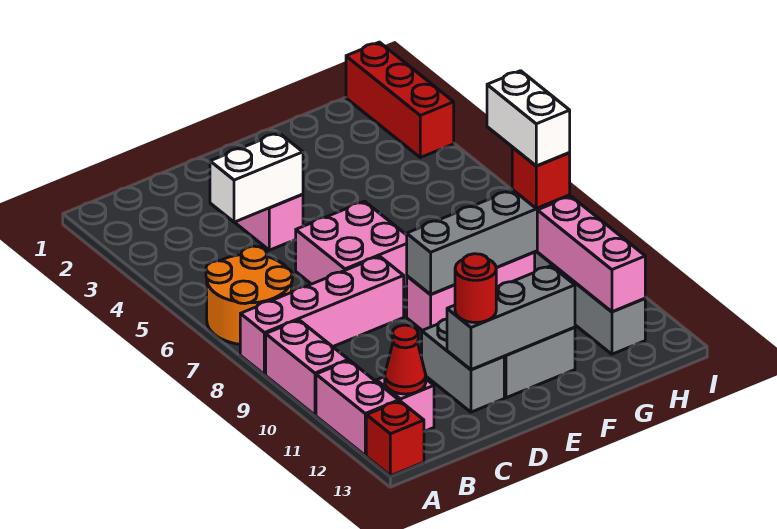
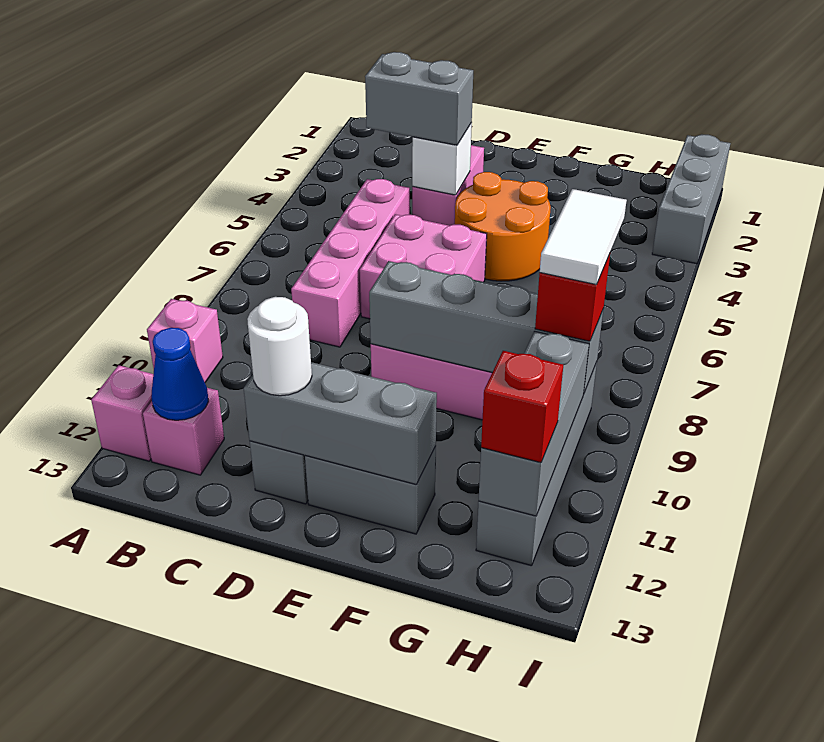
orange 2x2 round brick [206,246,292,344] -> orange 2x2 round brick moved to [455,172,551,281]
pink 1x4 brick [240,256,404,375] -> pink 1x4 brick turned to [291,179,410,347]
pink 1x2 brick [266,320,348,415] -> pink 1x1 brick [147,299,223,382]
pink 1x2 brick [316,361,399,456] -> pink 1x1 brick [91,365,153,461]
red 1x1 brick [366,401,424,476] -> red 1x1 brick moved to [481,351,563,463]
red 1x1 cone [385,325,426,394] -> blue 1x1 cone [151,328,208,420]
white 1x2 brick [210,133,303,222] -> white 1x1 brick [412,123,472,195]
none -> grey 1x2 brick [365,52,473,145]
red 1x1 round brick [455,254,496,323] -> white 1x1 round brick [247,297,312,396]
white 1x2 brick [487,71,570,166] -> white 1x2 tile [540,189,627,285]
pink 1x3 brick [537,196,645,312] -> grey 1x3 brick [479,331,589,516]
red 1x3 brick [346,42,454,158] -> grey 1x3 brick [652,134,730,264]

